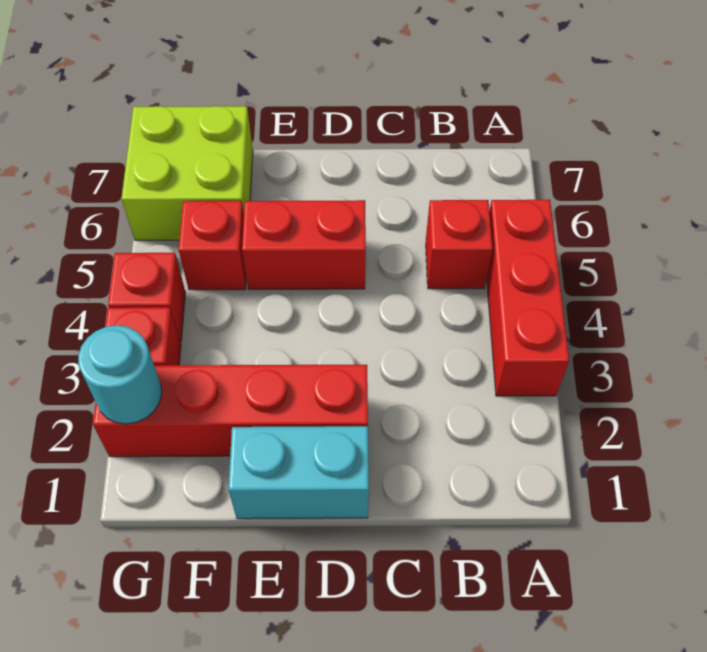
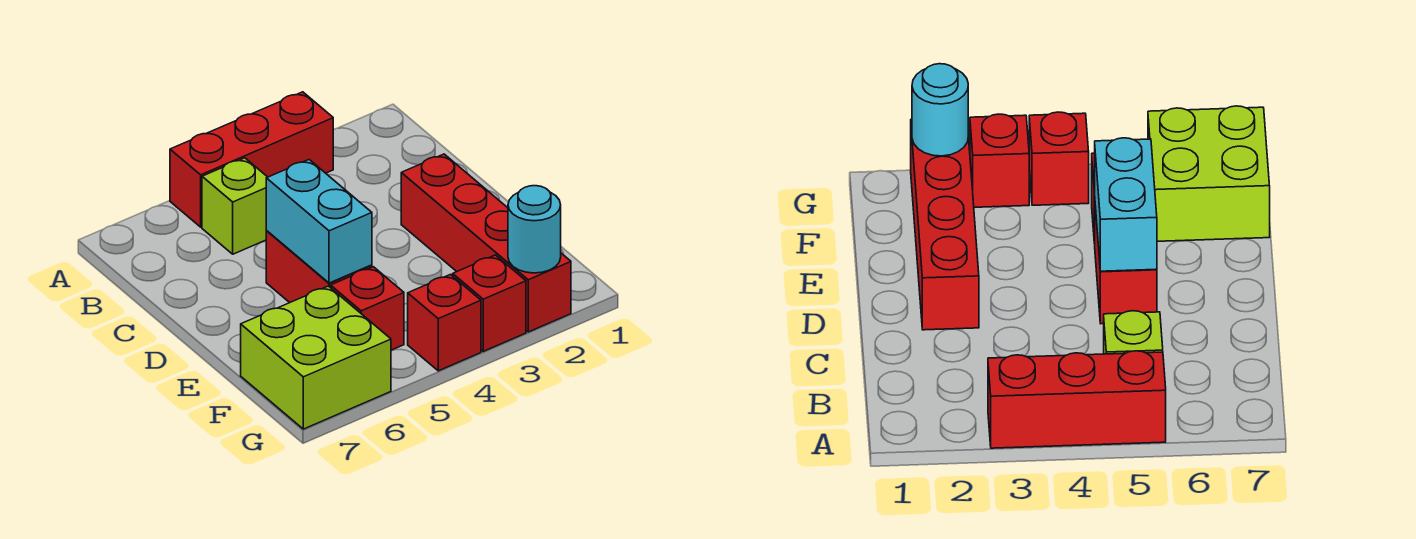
red 1x1 brick [426,200,493,289] -> lime 1x1 brick [202,158,267,254]
cyan 1x2 brick [228,426,369,519] -> cyan 1x2 brick moved to [266,160,372,283]

